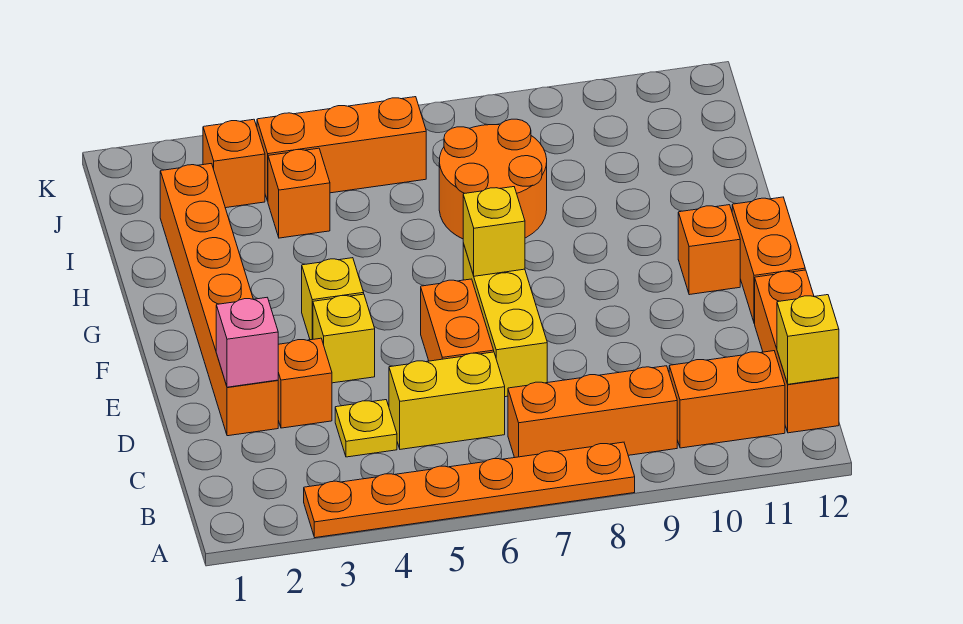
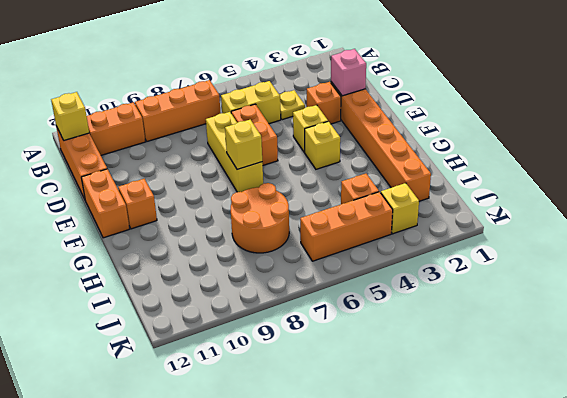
orange 1x6 plate [304,442,635,538] -> none
orange 1x1 brick [203,119,265,208] -> yellow 1x1 brick [381,183,419,234]

